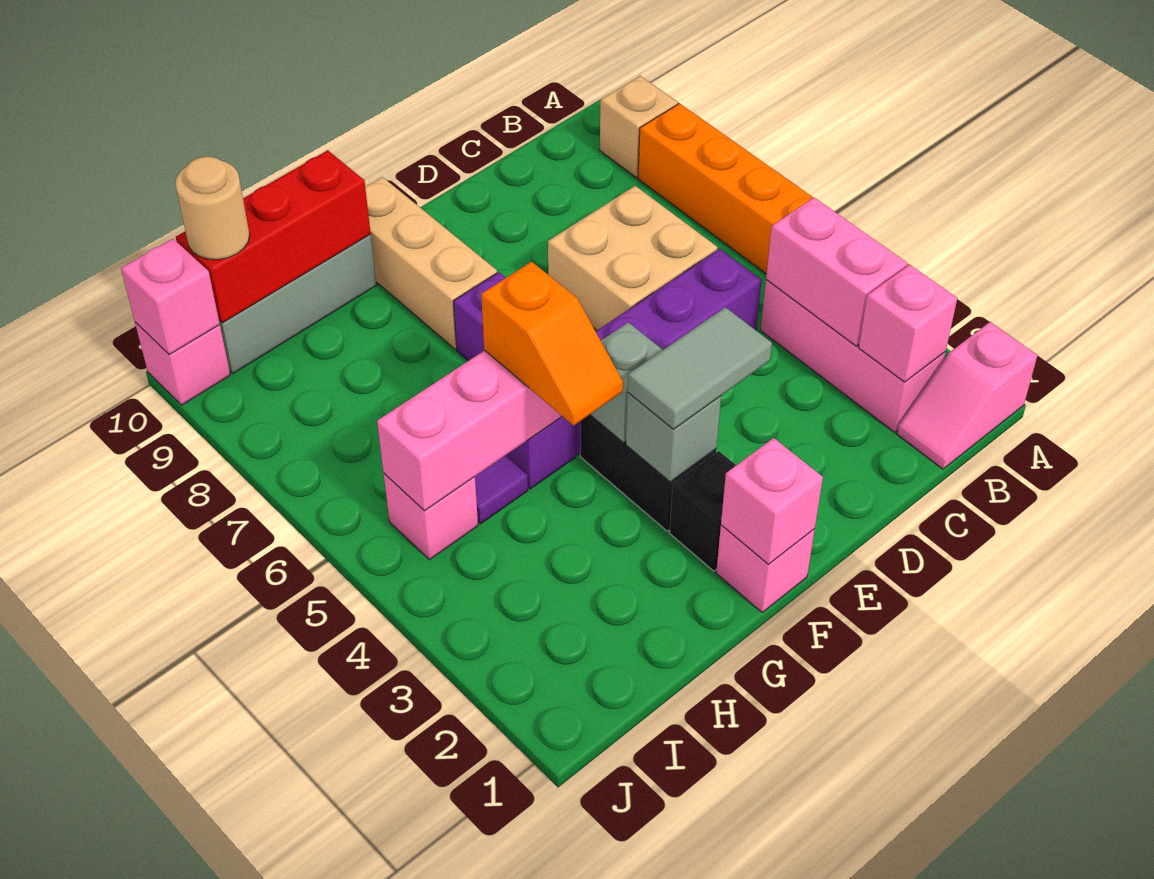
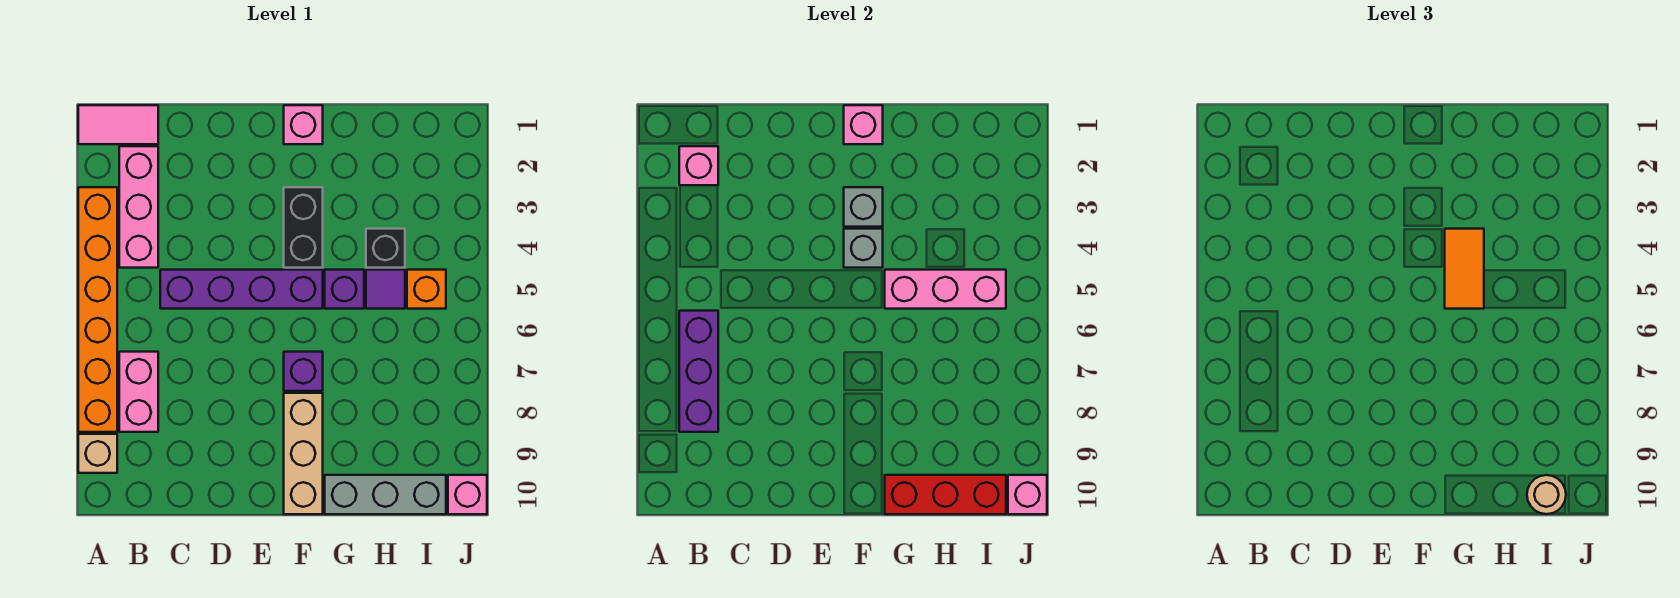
pink 1x2 slope [897,322,1037,469] -> pink 1x2 tile [78,105,158,144]
pink 1x2 brick [766,198,907,346] -> pink 1x2 brick moved to [119,352,158,432]
none -> purple 1x3 brick [679,311,718,432]
tan 2x2 brick [548,186,717,330] -> none
grey 1x2 tile [627,307,772,429] -> none
black 1x1 brick [670,451,736,571] -> black 1x1 brick moved to [366,229,405,268]
orange 1x2 slope [481,262,623,425] -> orange 1x2 tile [1445,229,1484,309]
pink 1x1 brick [384,474,478,560] -> orange 1x1 brick [407,270,446,309]

